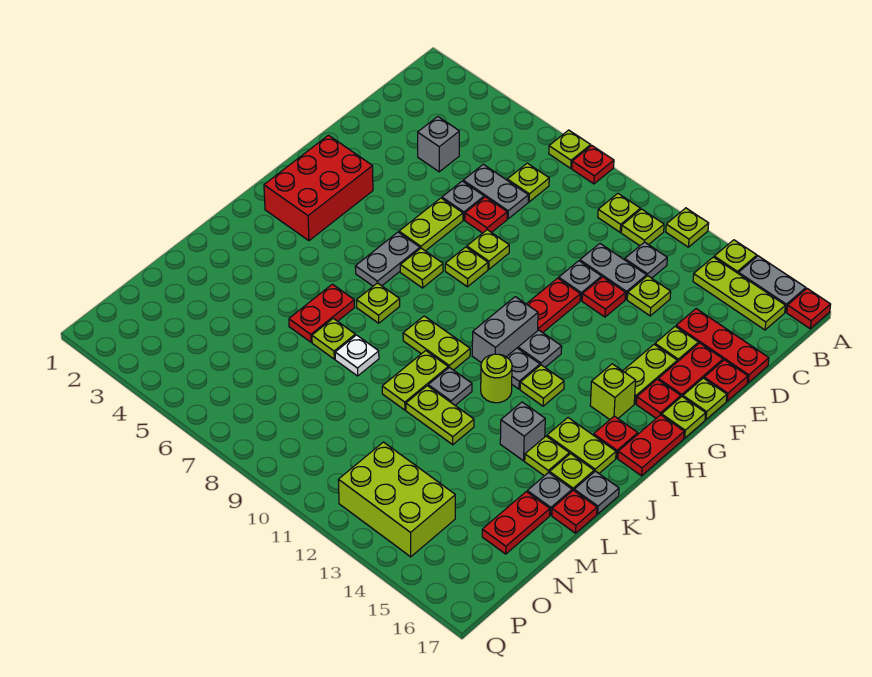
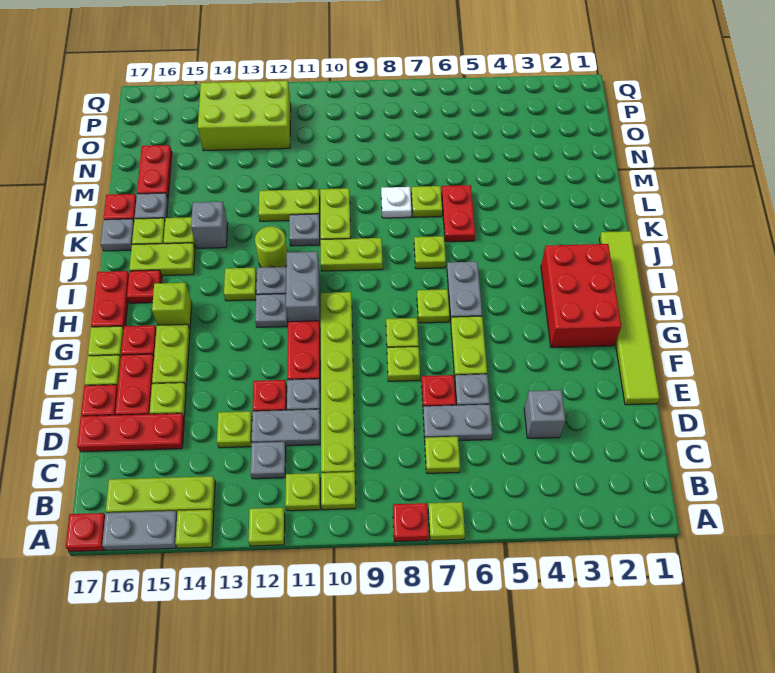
none -> lime 1x6 plate [321,292,355,473]
none -> lime 1x6 tile [600,231,660,405]

